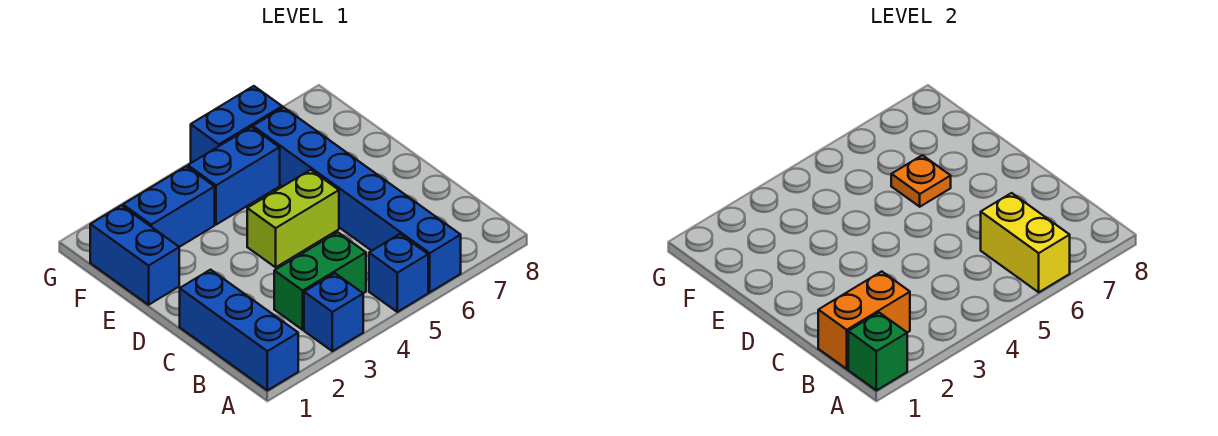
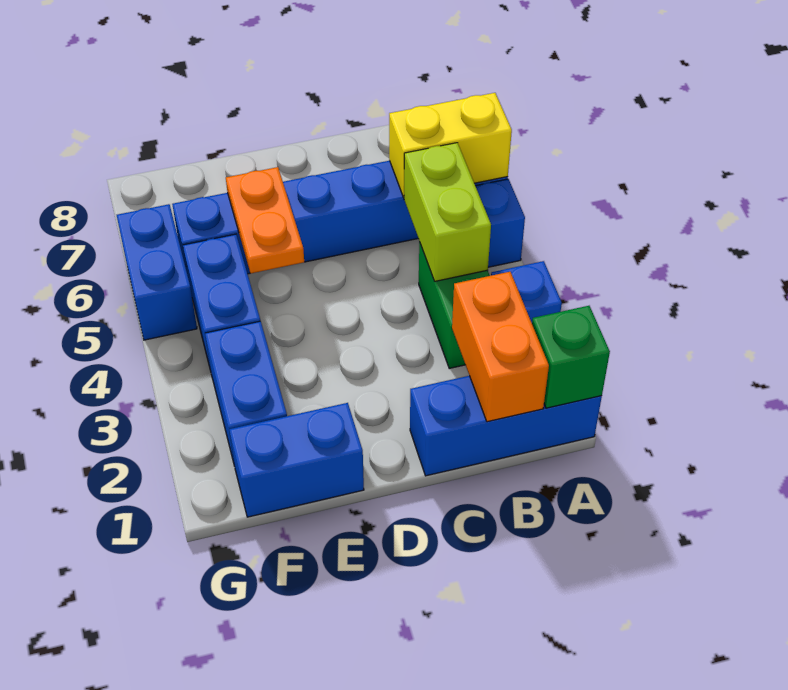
lime 1x2 brick [247,170,339,267] -> lime 1x2 brick moved to [404,143,491,281]
orange 1x1 plate [891,155,951,207] -> orange 1x2 plate [226,167,304,274]

